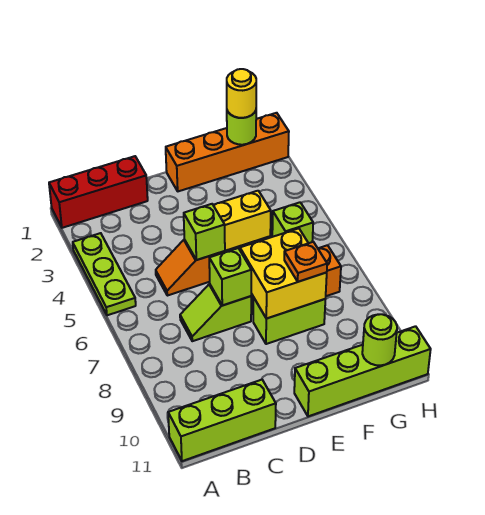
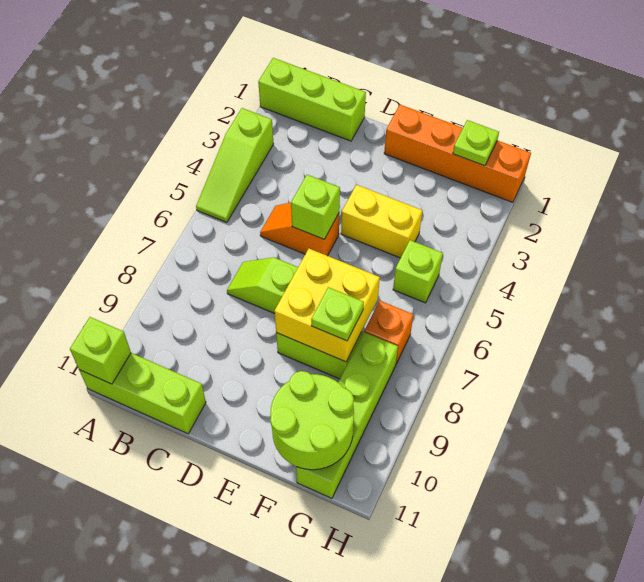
red 1x3 brick [49,156,148,228] -> lime 1x3 brick [258,58,366,141]
lime 1x3 plate [73,233,136,315] -> lime 1x3 slope [196,108,274,223]
lime 1x1 brick [209,248,251,305] -> lime 1x1 brick moved to [70,317,131,384]
lime 1x4 brick [294,326,431,416] -> lime 1x4 brick turned to [296,332,398,498]
orange 1x1 plate [284,242,327,282] -> lime 1x1 plate [311,287,364,341]
lime 1x1 round brick [227,111,256,145] -> lime 1x1 plate [453,120,499,166]
yellow 1x1 round brick [227,69,256,118] -> none
lime 1x1 round brick [362,314,397,365] -> lime 2x2 round brick [270,371,354,470]

